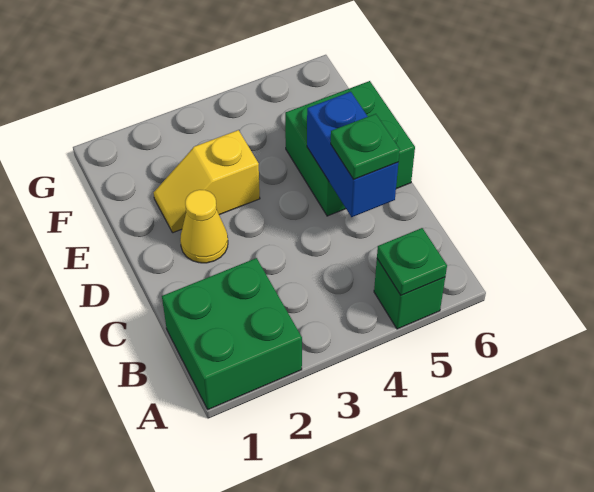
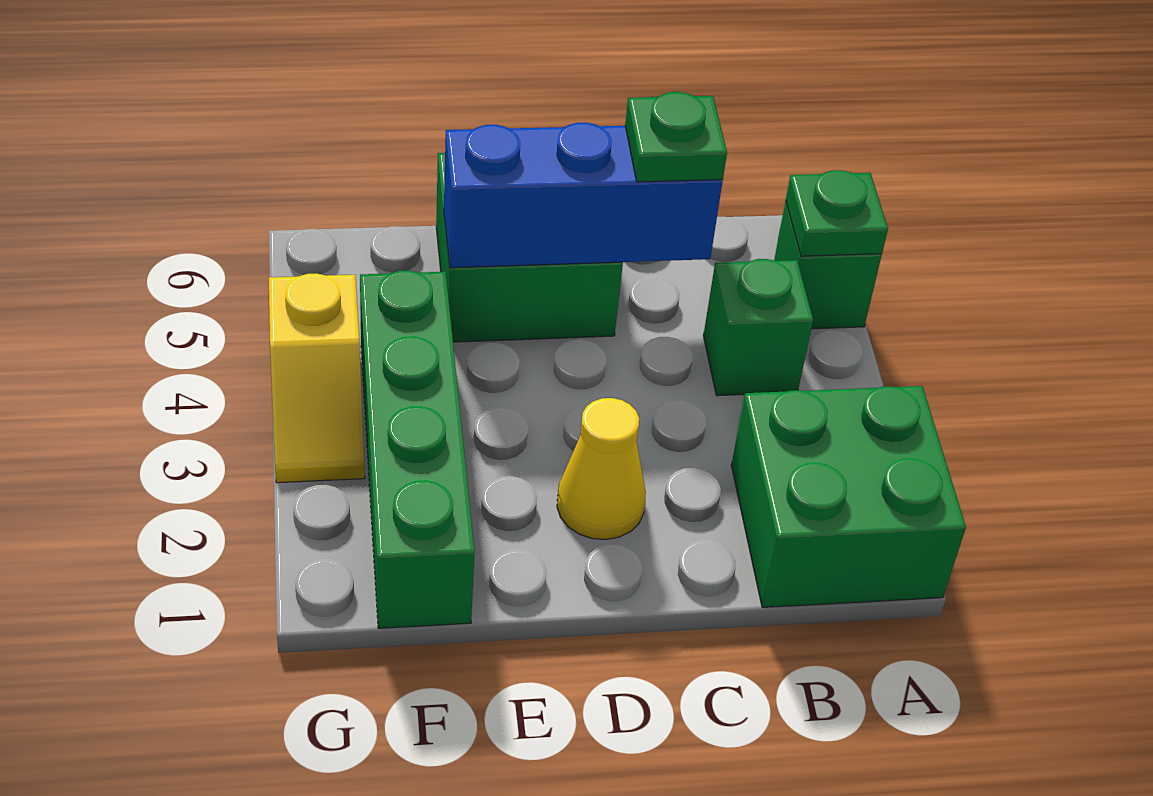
none -> green 1x1 brick [703,259,813,396]
blue 1x2 brick [307,92,398,217] -> blue 1x3 brick [444,122,723,268]
yellow 1x2 slope [153,130,260,233] -> yellow 1x2 slope moved to [269,273,365,483]
none -> green 1x4 brick [360,270,474,628]

